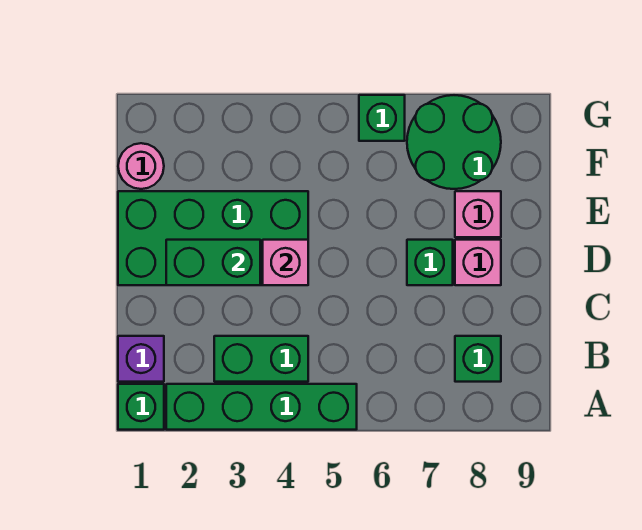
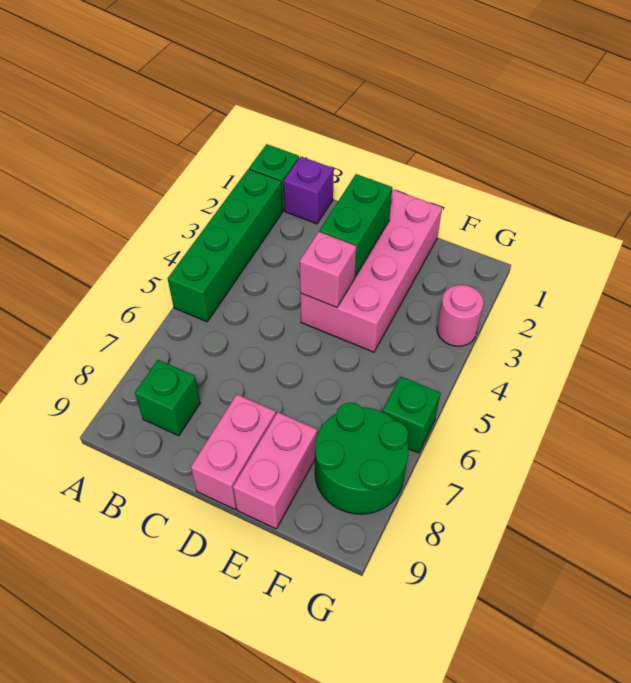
green 1x2 brick [214,336,308,382] -> none
green 2x4 brick [118,191,308,285] -> pink 2x4 brick [300,189,442,352]
green 1x1 brick [407,240,453,285] -> none
pink 1x1 brick [455,240,501,285] -> pink 1x2 brick [191,394,276,509]
pink 1x1 brick [455,191,501,237] -> pink 1x2 brick [233,412,317,529]
pink 1x1 round brick [118,143,164,189] -> pink 1x1 round brick moved to [437,285,484,346]

